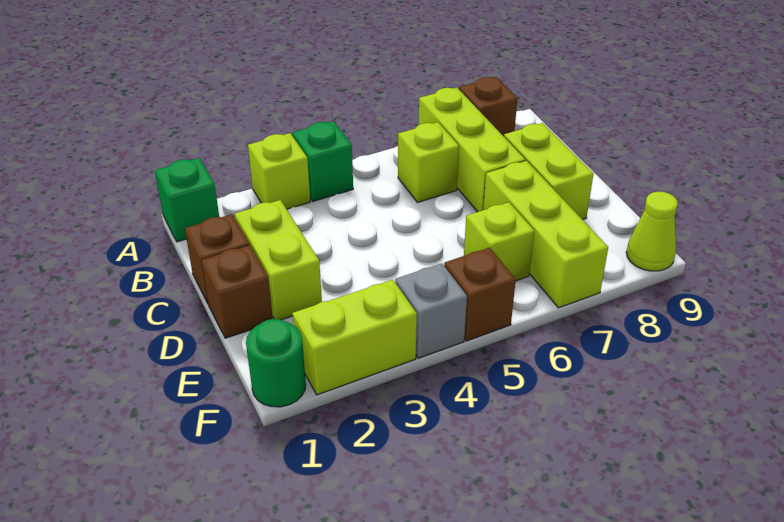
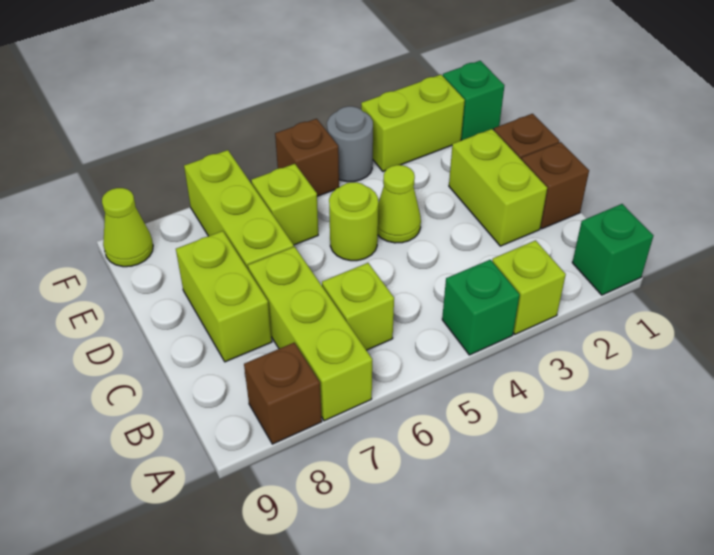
none -> lime 1x1 cone [378,165,421,243]
none -> lime 1x1 round brick [329,182,378,261]
green 1x1 round brick [246,319,306,407] -> green 1x1 brick [443,61,505,140]
grey 1x1 brick [395,263,467,358] -> grey 1x1 round brick [327,106,373,182]

